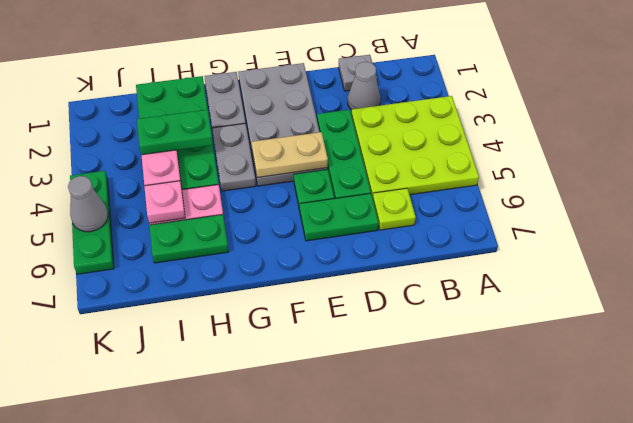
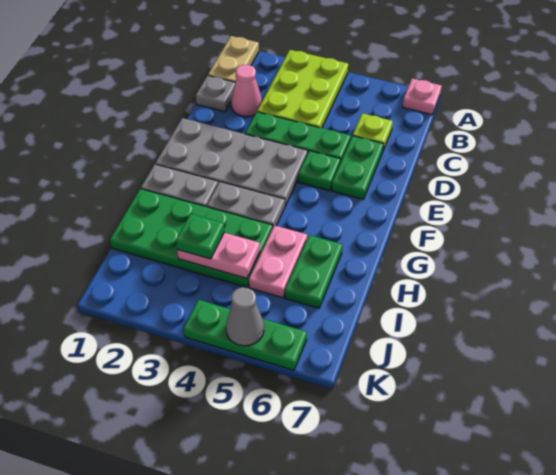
lime 3x3 plate [351,96,479,198] -> lime 2x3 plate [257,50,348,128]
grey 1x1 cone [348,62,380,110] -> pink 1x1 cone [231,65,262,117]
tan 1x2 plate [252,132,328,177] -> tan 1x2 plate moved to [208,36,259,82]
green 1x2 plate [137,110,213,155] -> green 1x1 plate [176,214,224,259]
pink 1x1 plate [144,181,185,223] -> pink 1x1 plate moved to [403,79,442,115]

